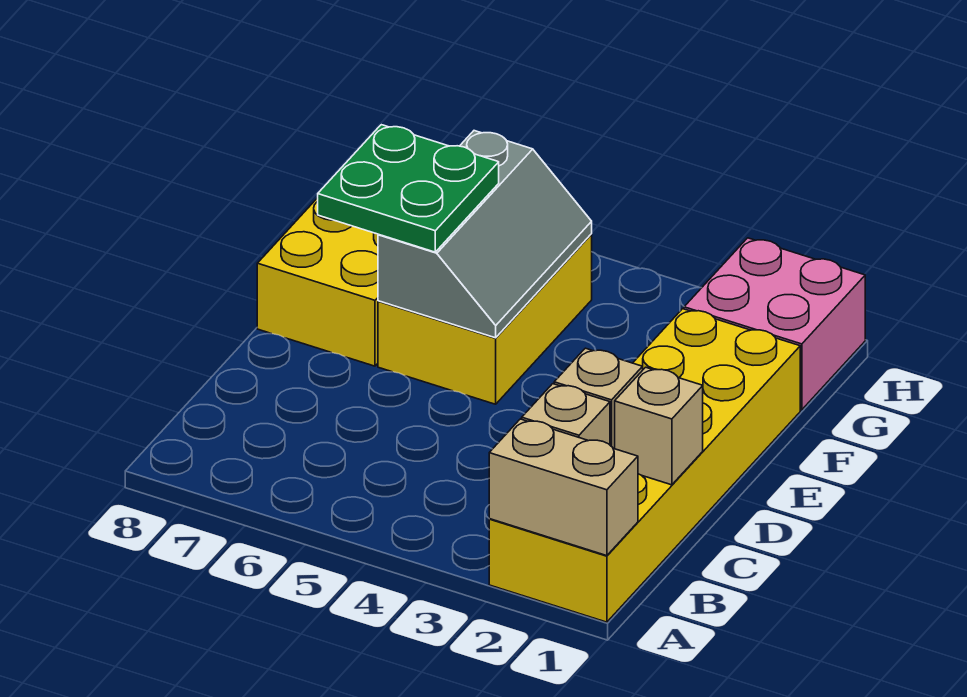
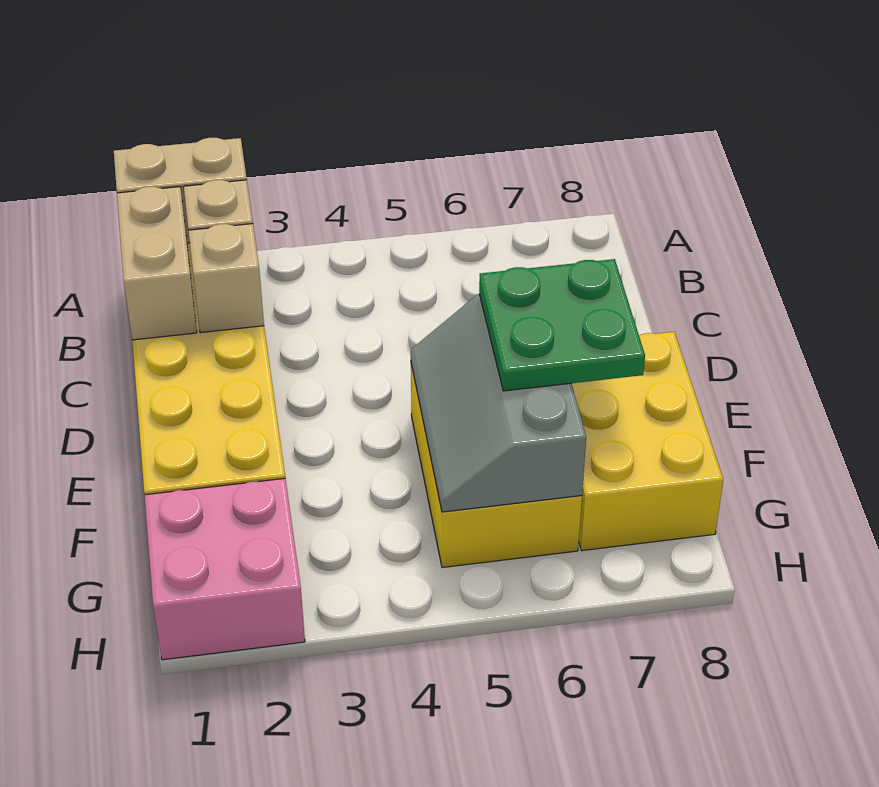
tan 1x1 brick [615,367,703,485] -> tan 1x2 brick [117,187,197,340]

